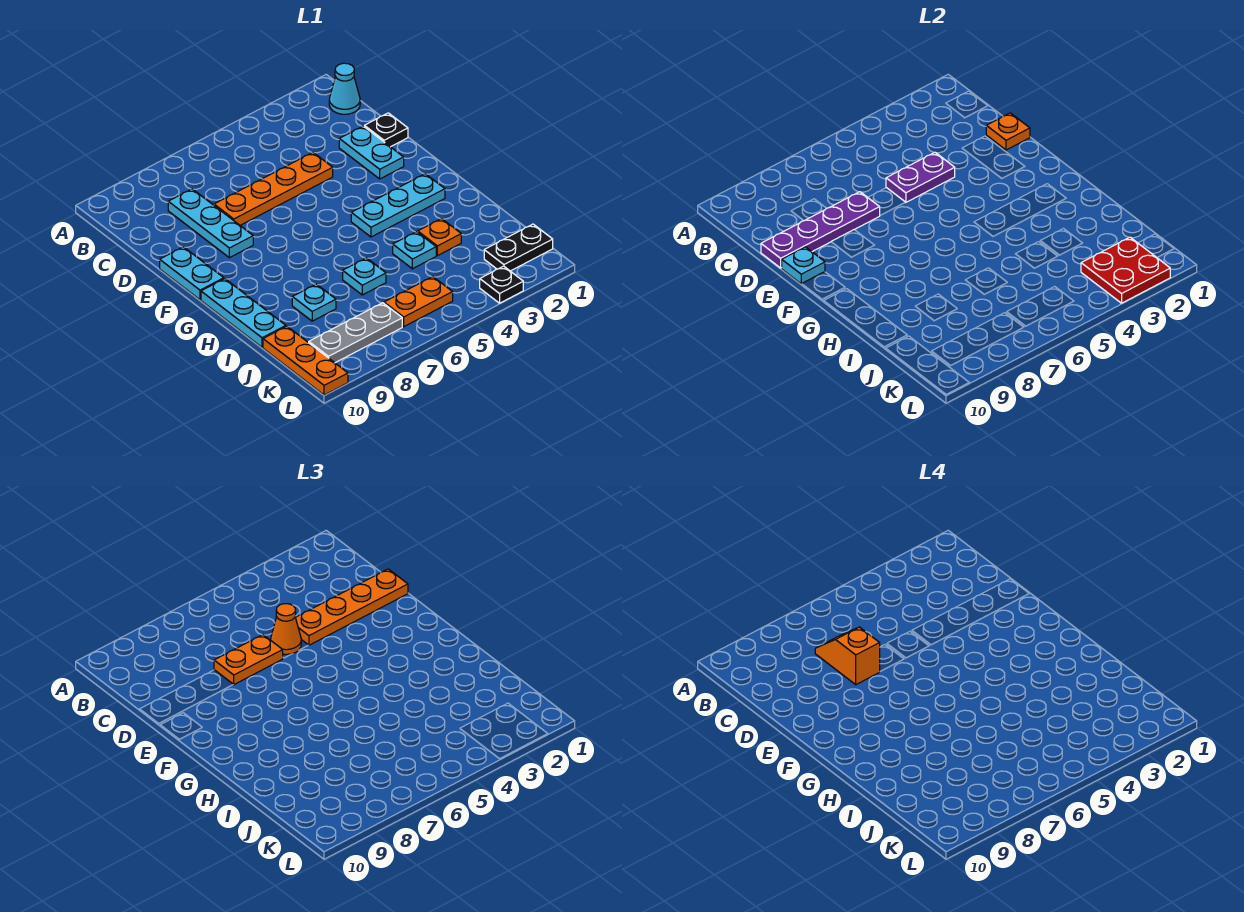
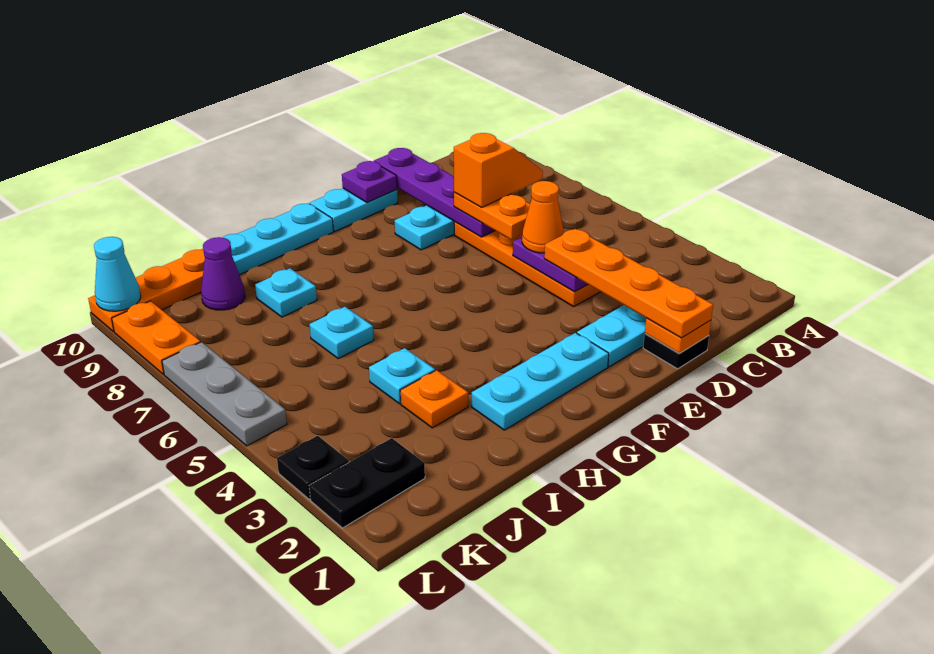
cyan 1x1 cone [329,63,360,114] -> cyan 1x1 cone moved to [94,237,141,311]
cyan 1x1 plate [782,247,825,284] -> purple 1x1 plate [342,161,397,203]
cyan 1x3 plate [351,174,445,237] -> cyan 1x3 plate turned to [472,333,609,430]
none -> purple 1x1 cone [201,237,245,310]
black 1x2 plate [484,224,553,271] -> black 1x2 plate turned to [309,438,425,528]
red 2x2 plate [1081,237,1170,303] -> none
orange 1x2 plate [384,277,453,327] -> orange 1x2 plate moved to [112,301,200,374]
grey 1x3 plate [308,303,402,363] -> grey 1x3 plate moved to [162,342,287,446]

